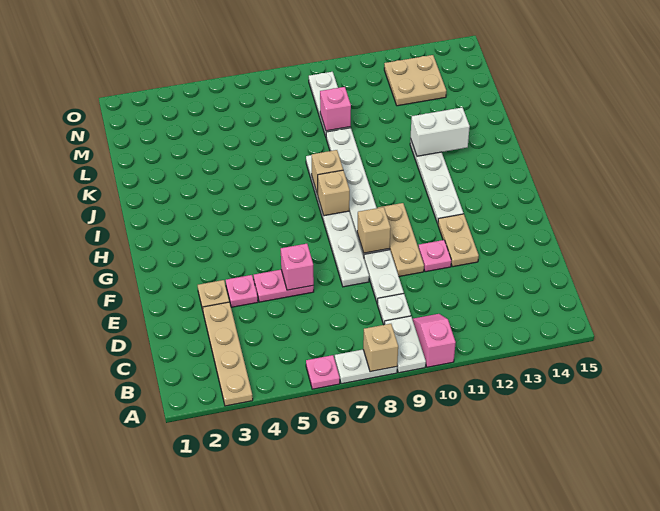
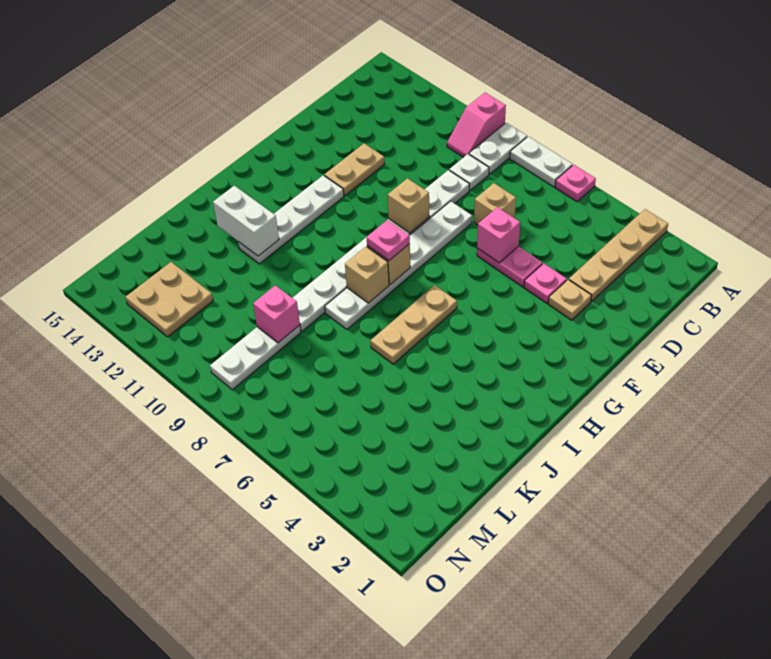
tan 1x1 brick [363,324,398,372] -> tan 1x1 brick moved to [474,183,516,225]
tan 1x3 plate [378,203,424,276] -> tan 1x3 plate moved to [371,285,457,364]
pink 1x1 plate [418,240,451,272] -> pink 1x1 plate moved to [367,220,410,261]

